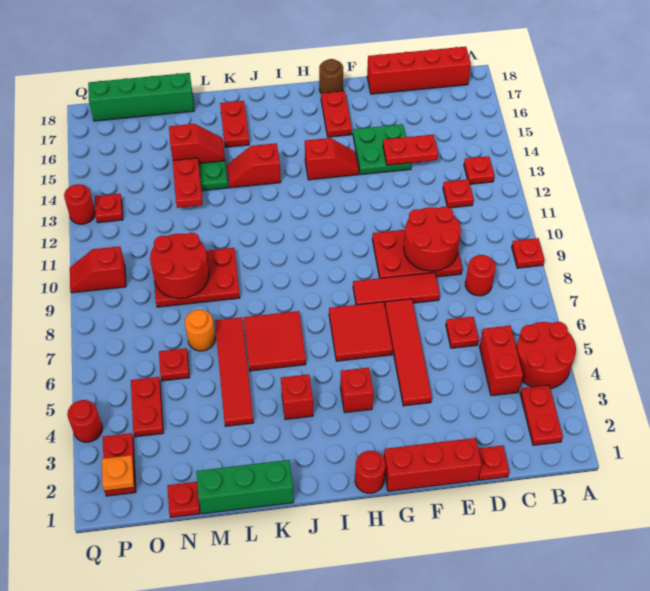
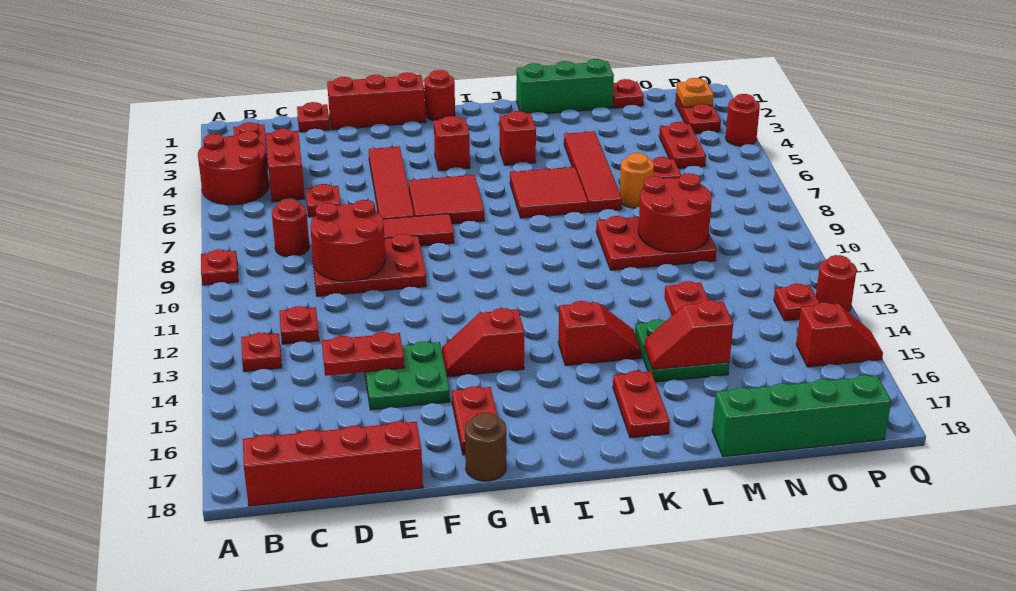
red 1x2 slope [70,246,126,293] -> red 1x2 slope moved to [796,302,883,367]

